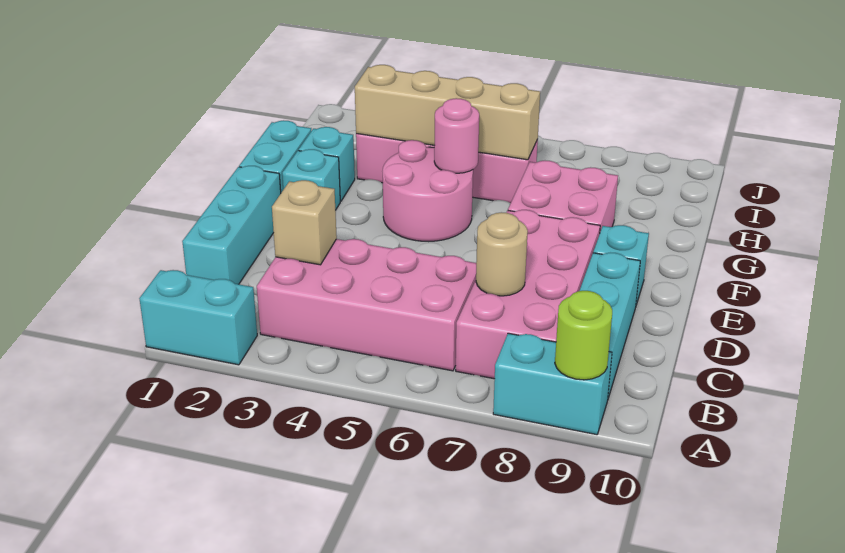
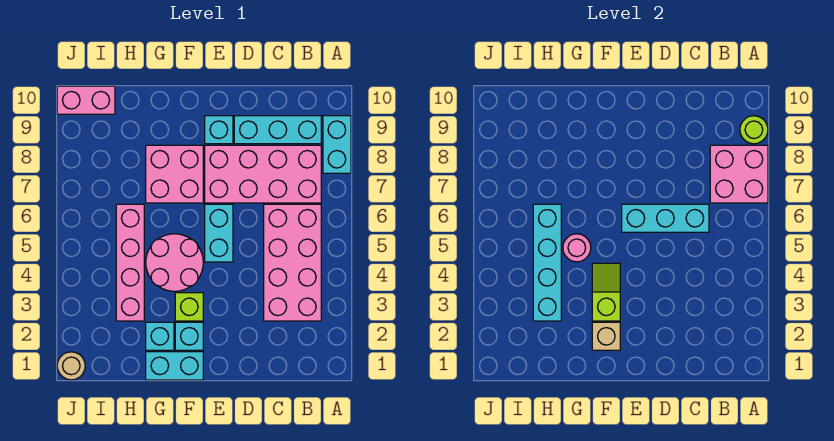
cyan 1x2 brick [139,270,257,365] -> cyan 1x2 brick moved to [205,204,233,262]
none -> pink 2x2 brick [710,145,768,203]
cyan 1x3 brick [182,166,281,284] -> cyan 1x3 brick moved to [622,204,709,232]
tan 1x1 brick [272,180,337,265] -> tan 1x1 brick moved to [592,322,620,350]
tan 1x1 round brick [476,212,528,296] -> tan 1x1 round brick moved to [57,352,85,380]
none -> lime 1x1 brick [175,293,203,321]
none -> lime 1x2 slope [592,263,620,321]
tan 1x4 brick [355,65,540,160] -> cyan 1x4 brick [533,204,561,321]
none -> pink 1x2 brick [57,86,115,114]

